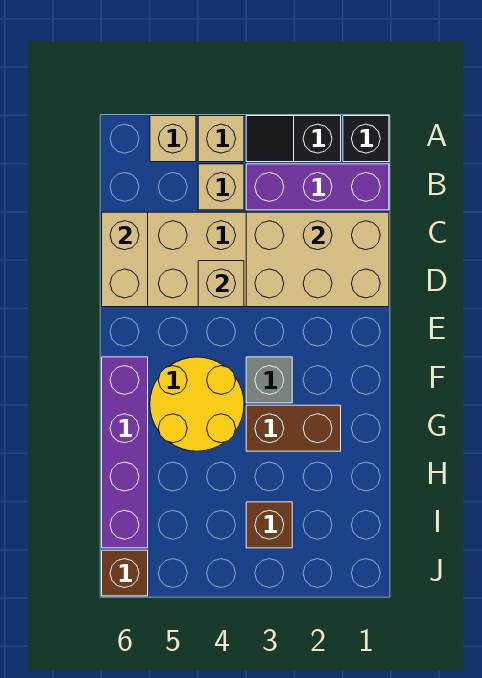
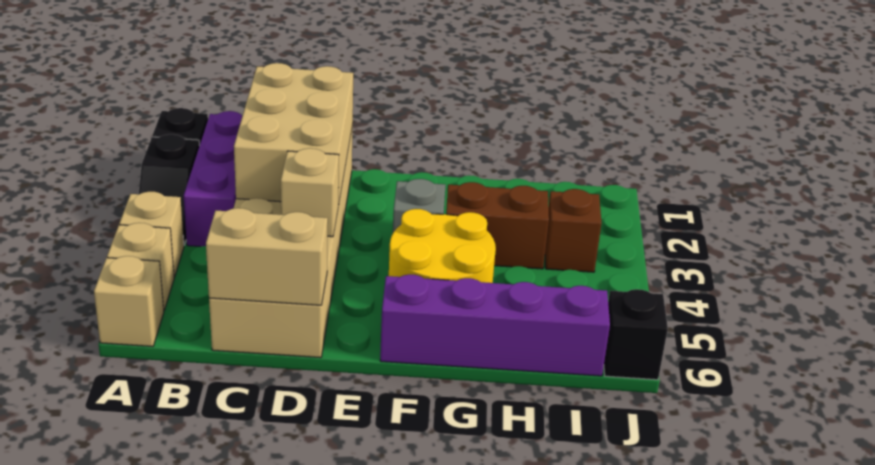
tan 1x1 brick [198,164,244,210] -> tan 1x1 brick moved to [94,256,164,346]
brown 1x2 brick [246,405,341,451] -> brown 1x2 brick turned to [446,182,549,269]
brown 1x1 brick [102,550,148,596] -> black 1x1 brick [604,289,668,380]

